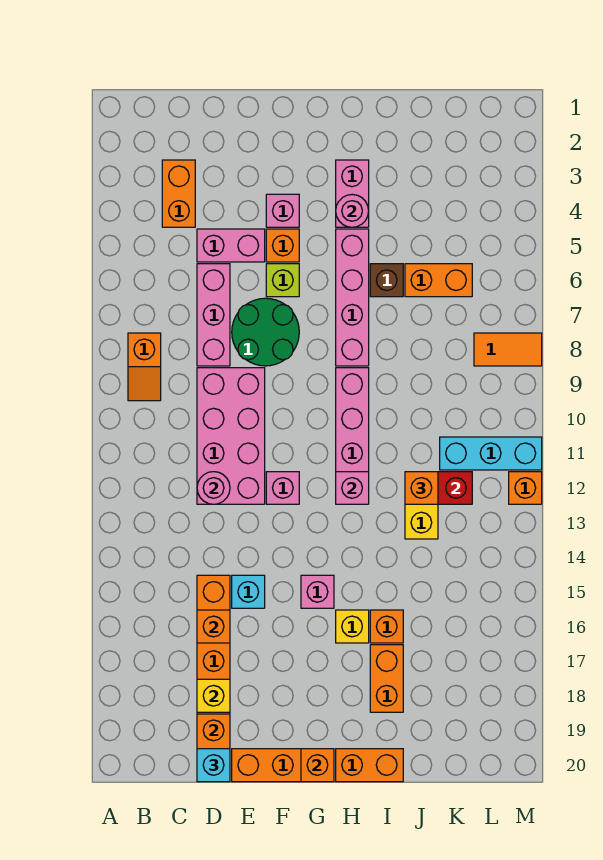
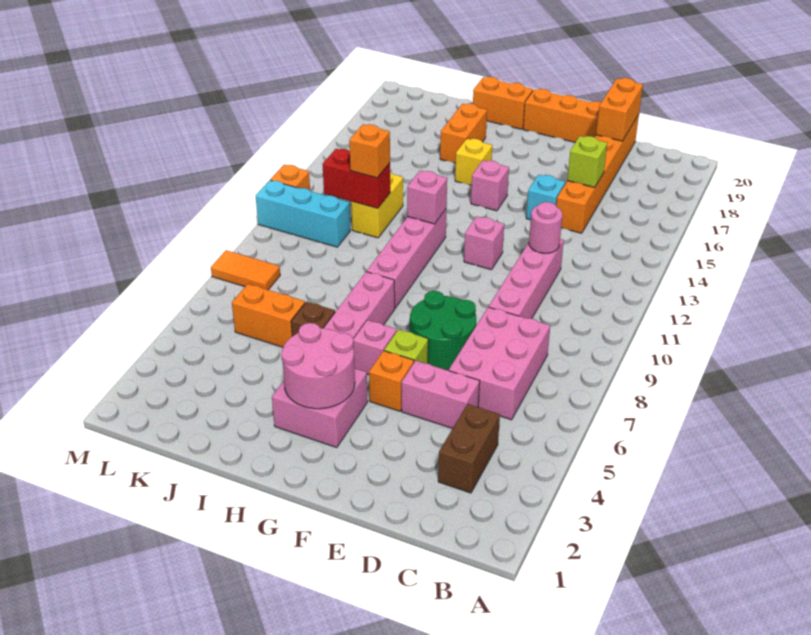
orange 1x2 slope [128,333,161,401] -> none
orange 1x2 brick [162,160,195,227] -> brown 1x2 brick [438,404,500,493]
pink 1x3 brick [197,264,230,366] -> pink 2x3 brick [449,307,550,420]
pink 2x4 brick [197,368,265,504] -> pink 1x4 brick [489,239,564,319]
orange 1x1 brick [197,610,230,643] -> lime 1x1 brick [567,136,607,187]
yellow 1x1 brick [197,679,230,712] -> none
cyan 1x1 brick [197,749,230,782] -> none
pink 1x1 brick [266,194,299,227] -> pink 1x1 brick moved to [353,320,397,375]
orange 1x1 brick [301,749,334,782] -> none
pink 1x2 brick [336,160,369,227] -> pink 2x2 brick [272,368,368,448]
pink 1x1 round brick [336,195,369,227] -> pink 2x2 round brick [281,323,355,409]
orange 1x1 brick [370,610,403,643] -> none

